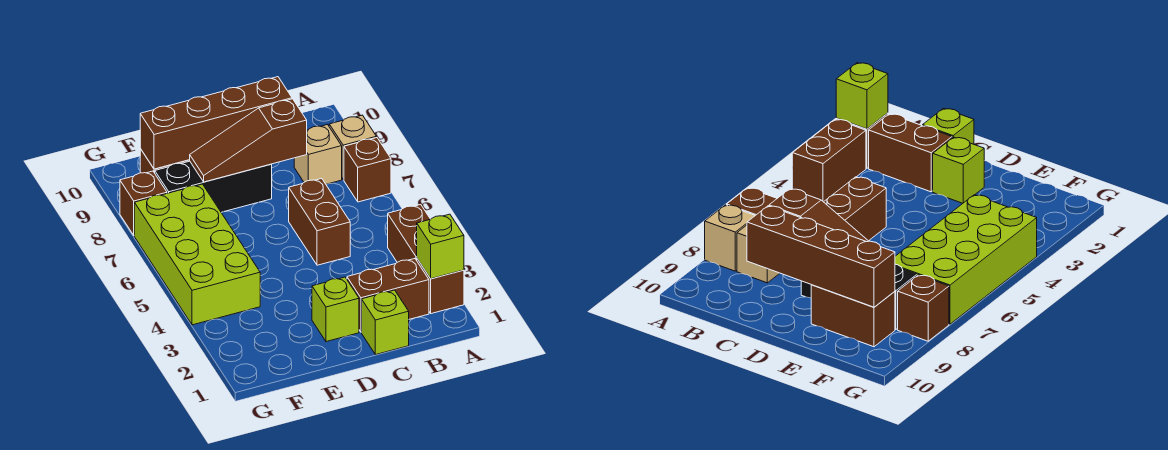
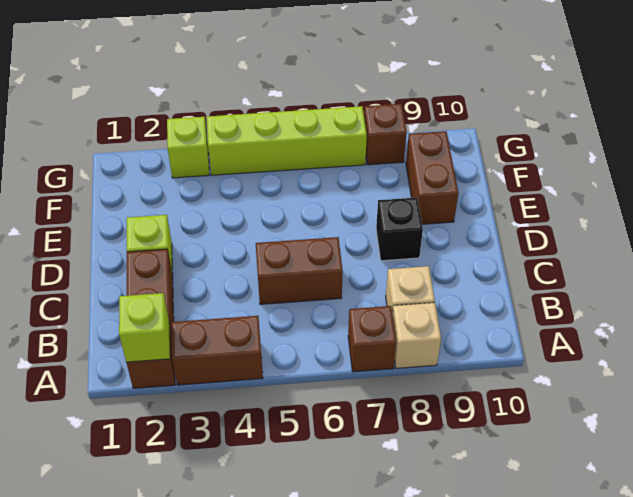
lime 1x1 brick [362,290,409,355] -> lime 1x1 brick moved to [167,117,209,178]
brown 1x3 slope [190,99,307,182] -> none
brown 1x4 brick [140,77,292,169] -> none
black 1x3 brick [155,161,272,213] -> black 1x1 brick [376,198,423,261]
lime 2x4 brick [134,184,260,325] -> lime 1x4 brick [207,106,367,175]

